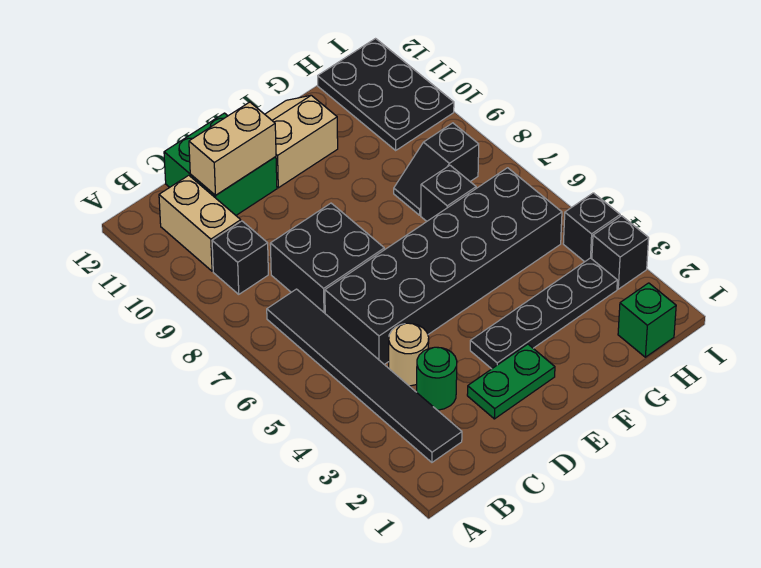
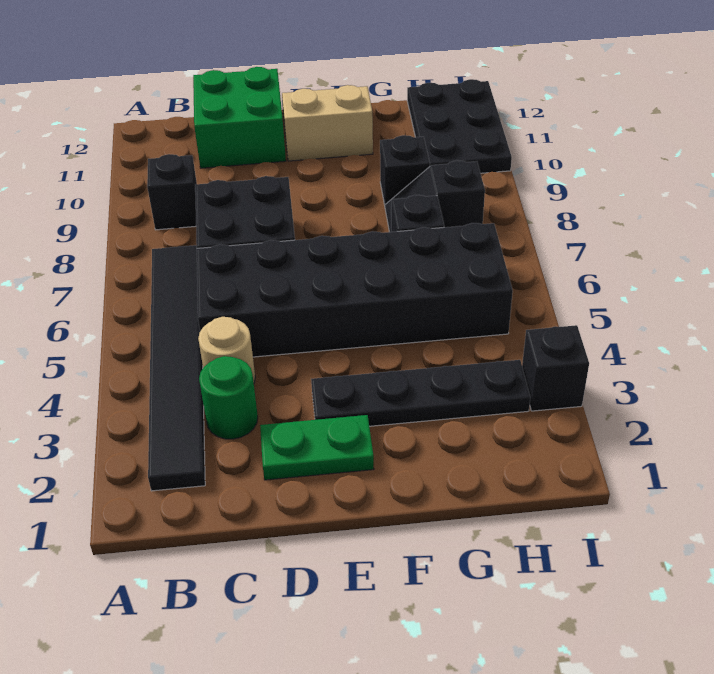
tan 1x2 brick [159,175,241,271] -> none
tan 1x2 brick [189,102,276,195] -> none
green 1x1 brick [618,283,676,357] -> none
black 1x1 brick [563,193,620,262] -> black 1x1 brick moved to [380,135,430,210]

